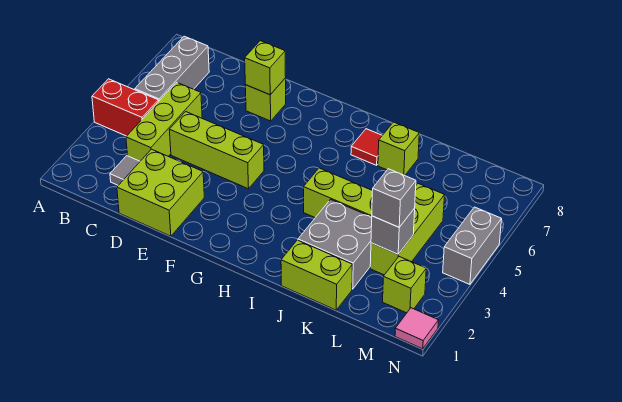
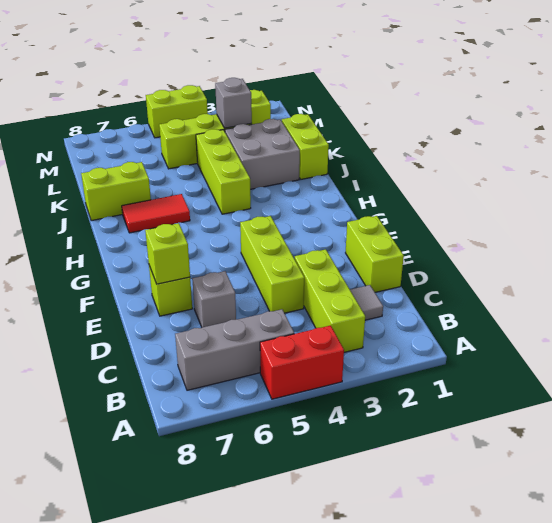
red 1x2 brick [92,79,158,136] -> red 1x2 brick turned to [260,325,344,399]
lime 1x3 brick [126,82,202,161] -> lime 1x3 brick turned to [295,249,365,352]
lime 2x2 brick [117,149,204,236] -> lime 1x2 brick [346,216,404,292]
red 1x1 tile [351,129,382,165] -> red 1x2 tile [122,194,190,233]
lime 1x1 brick [378,122,419,176] -> lime 1x2 brick [81,162,151,221]
grey 1x1 brick [372,169,416,227] -> grey 1x1 brick moved to [192,271,236,327]
pink 1x1 tile [395,308,439,349] -> none
grey 1x2 brick [443,207,502,284] -> lime 1x2 brick [146,85,208,138]

